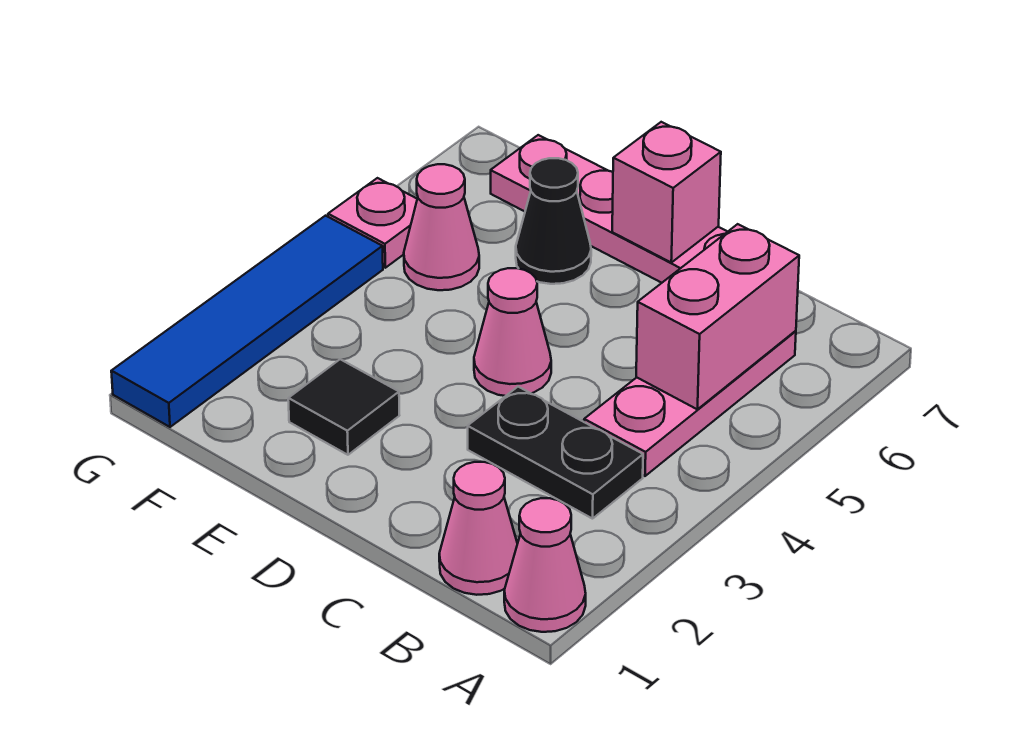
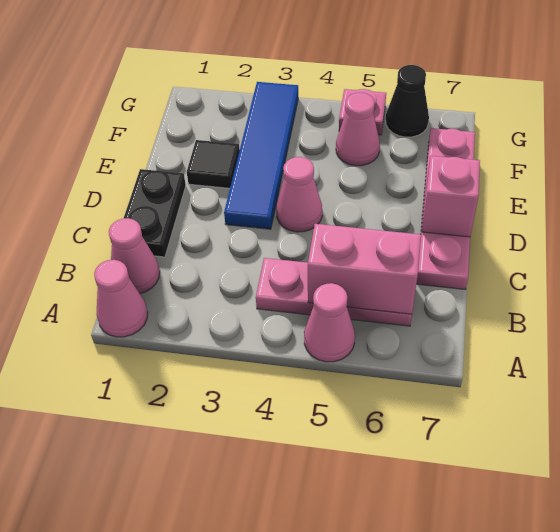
none -> pink 1x1 cone [304,283,355,362]
black 1x2 plate [468,387,643,519] -> black 1x2 plate moved to [124,169,186,257]
black 1x1 cone [516,158,591,284] -> black 1x1 cone moved to [386,65,429,137]
blue 1x4 tile [111,216,383,427] -> blue 1x4 tile turned to [224,82,298,229]

